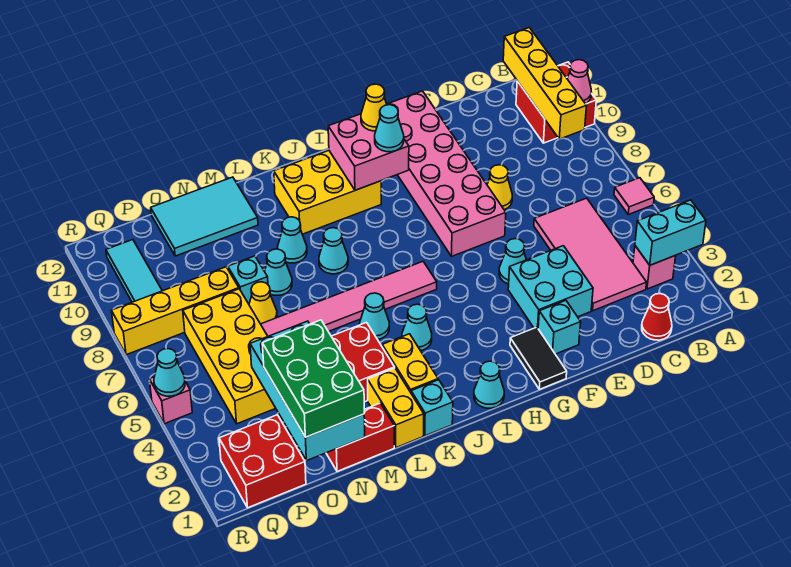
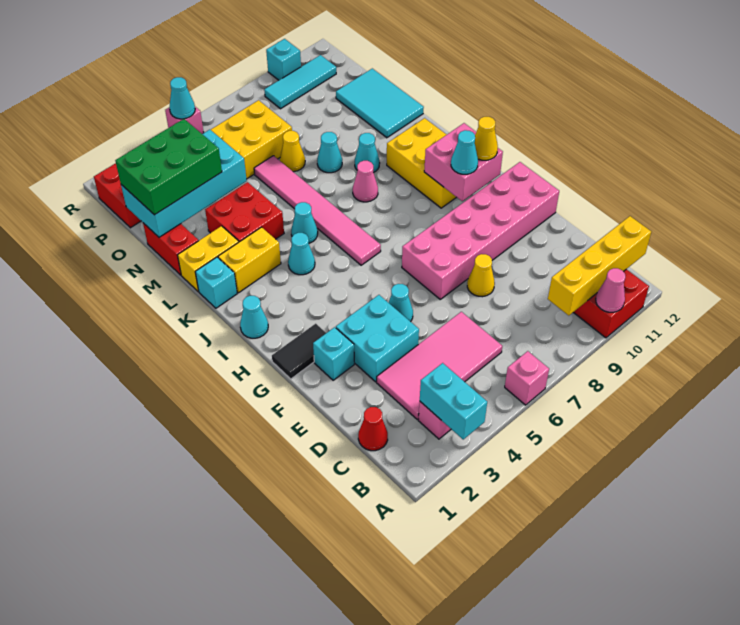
pink 1x1 tile [614,178,654,215] -> pink 1x1 brick [505,351,549,405]
cyan 1x1 cone [319,228,348,274] -> pink 1x1 cone [353,161,378,202]
cyan 1x1 brick [228,256,268,304] -> cyan 1x1 brick moved to [266,39,301,80]
yellow 1x4 brick [112,267,239,355] -> none

